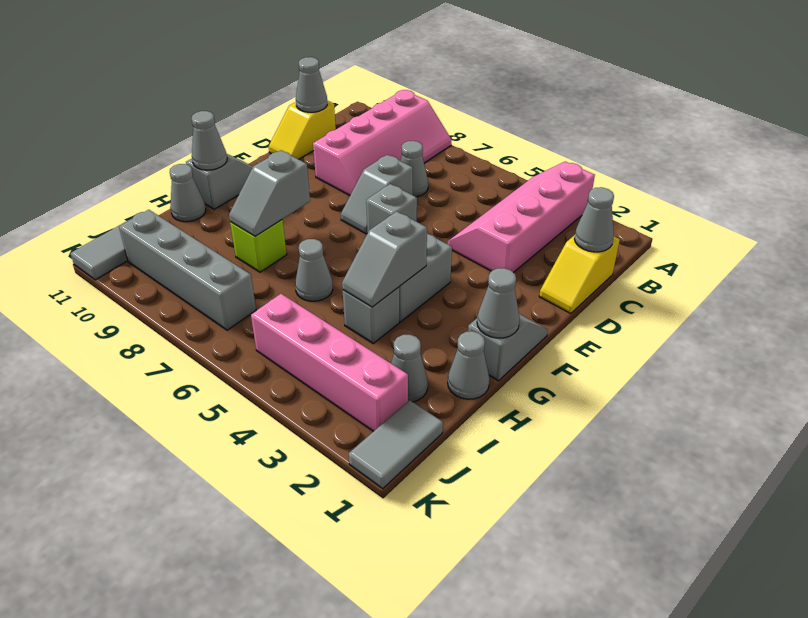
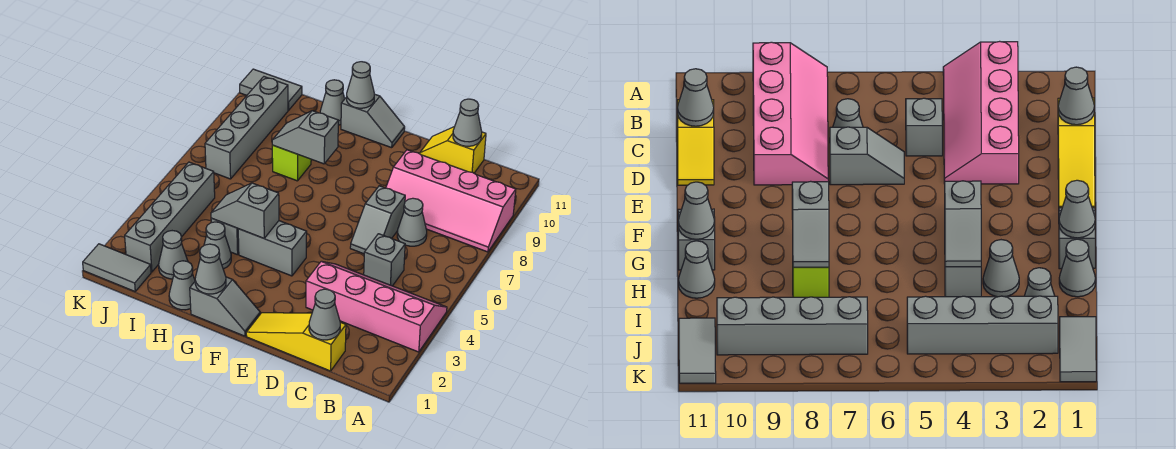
yellow 1x2 slope [539,235,620,314] -> yellow 1x3 slope [246,313,346,371]
grey 1x2 slope [341,155,413,234] -> grey 1x2 slope turned to [350,186,405,254]
grey 1x1 brick [366,184,417,233] -> grey 1x1 brick moved to [364,234,405,286]
grey 1x1 cone [295,239,333,301] -> grey 1x1 cone moved to [204,222,231,269]
pink 1x4 brick [251,294,408,431] -> grey 1x4 brick [125,162,215,272]

